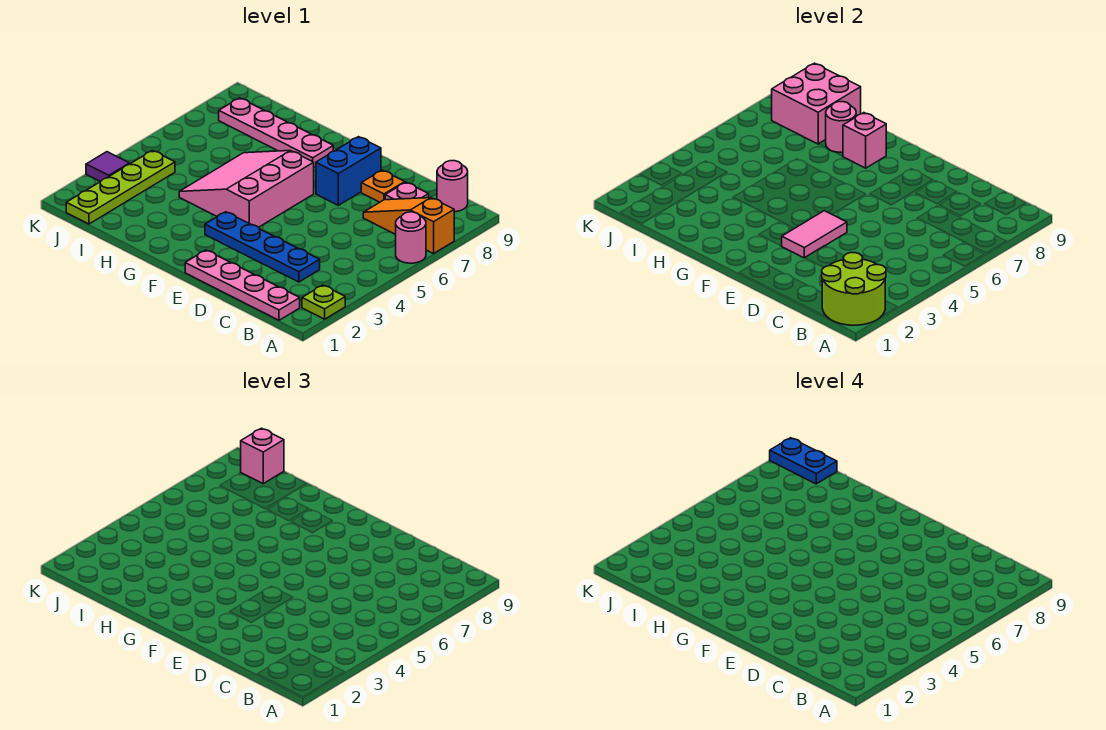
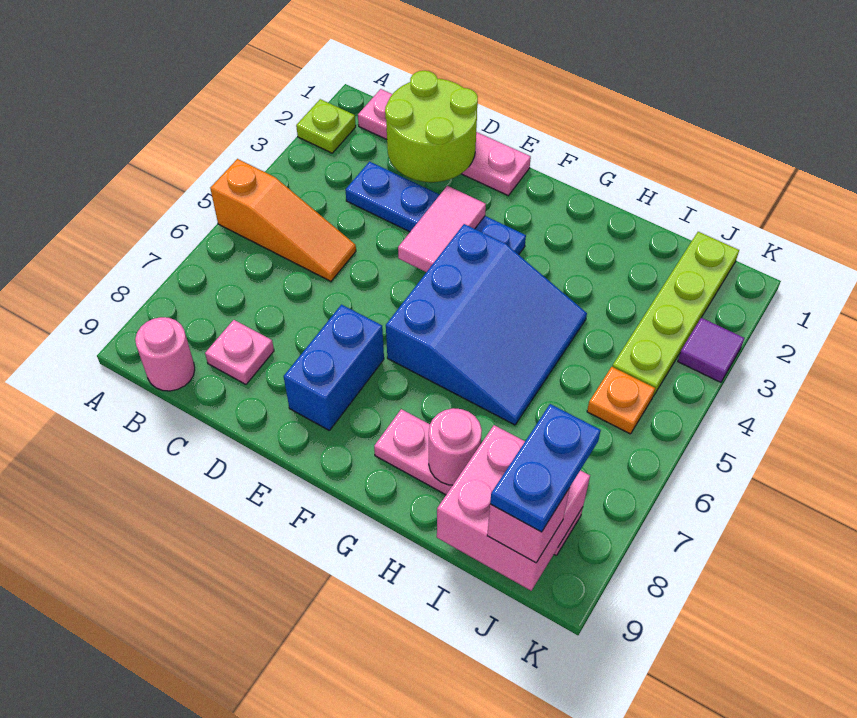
lime 2x2 round brick [822,253,886,325] -> lime 2x2 round brick moved to [385,71,478,182]
pink 1x1 round brick [396,212,426,263] -> none
orange 1x3 slope [363,198,454,254] -> orange 1x3 slope moved to [210,159,356,281]
orange 1x1 plate [361,170,405,202] -> orange 1x1 plate moved to [587,367,655,434]
pink 3x3 slope [179,151,314,227] -> blue 3x3 slope [386,224,587,425]
pink 1x1 brick [843,113,886,168] -> none
blue 1x2 plate [770,438,837,484] -> blue 1x2 plate turned to [490,404,601,532]

